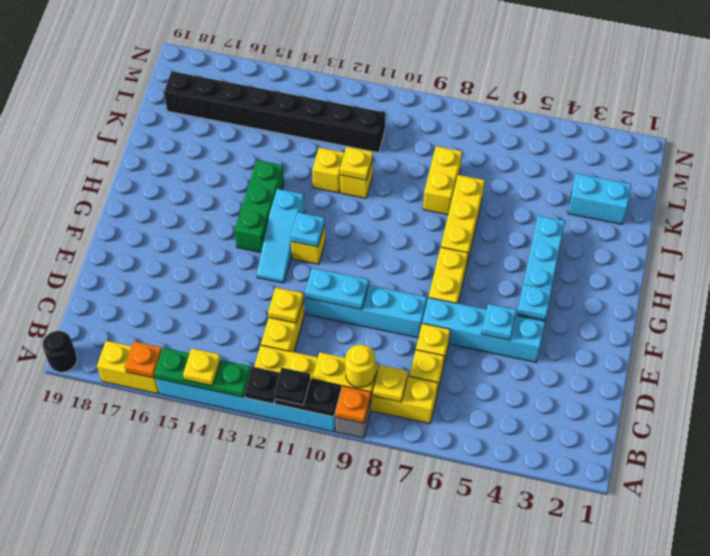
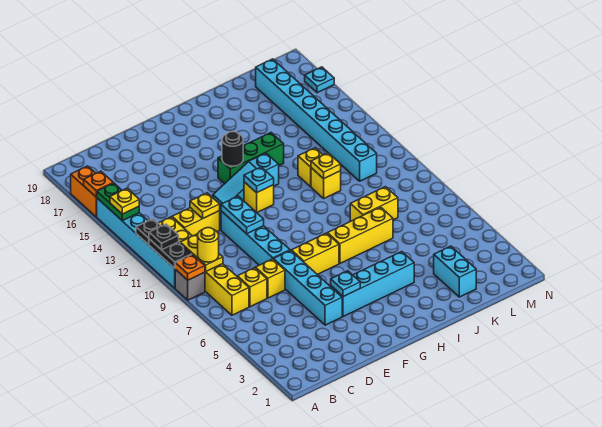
green 1x3 plate [155,348,251,397] -> green 1x2 plate [97,183,139,221]
yellow 1x2 brick [97,341,159,394] -> orange 1x2 brick [71,166,97,217]
black 1x1 round brick [43,331,77,372] -> black 1x1 round brick moved to [222,132,243,166]
yellow 1x1 plate [373,365,408,402] -> none
cyan 1x1 plate [482,304,516,340] -> cyan 1x1 plate moved to [305,67,334,93]
black 1x8 brick [164,71,385,153] -> cyan 1x8 brick [256,59,377,181]

